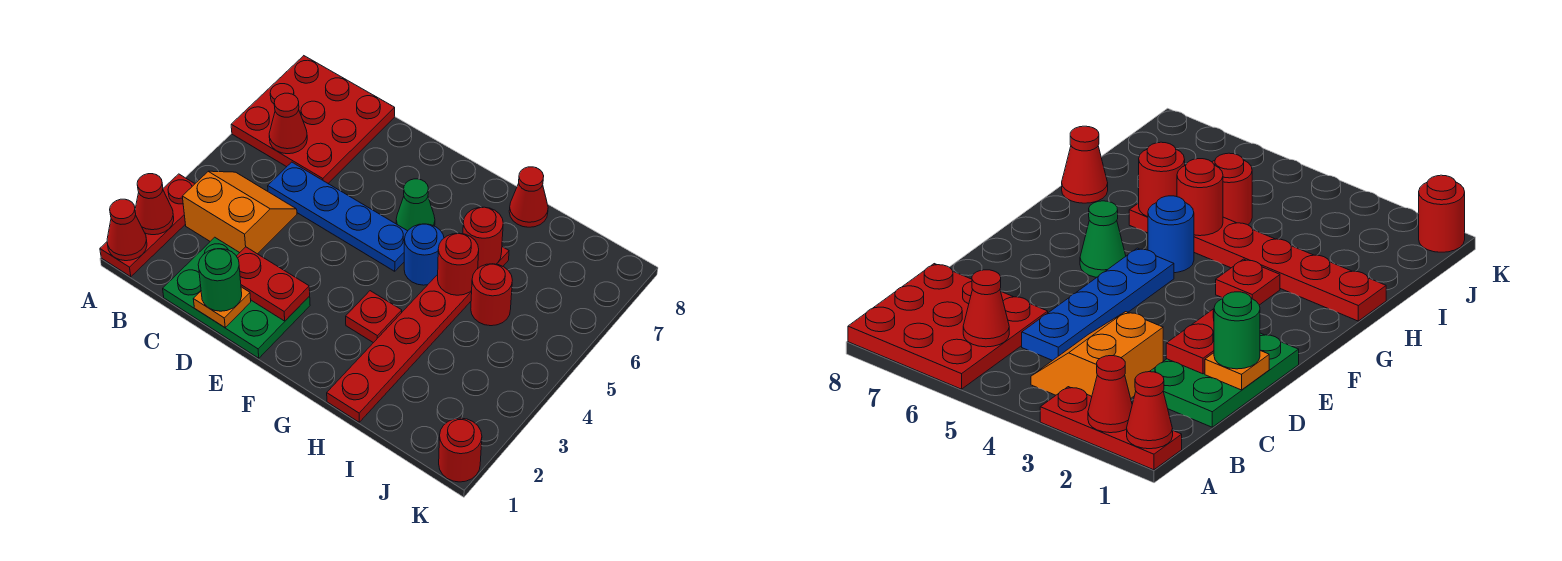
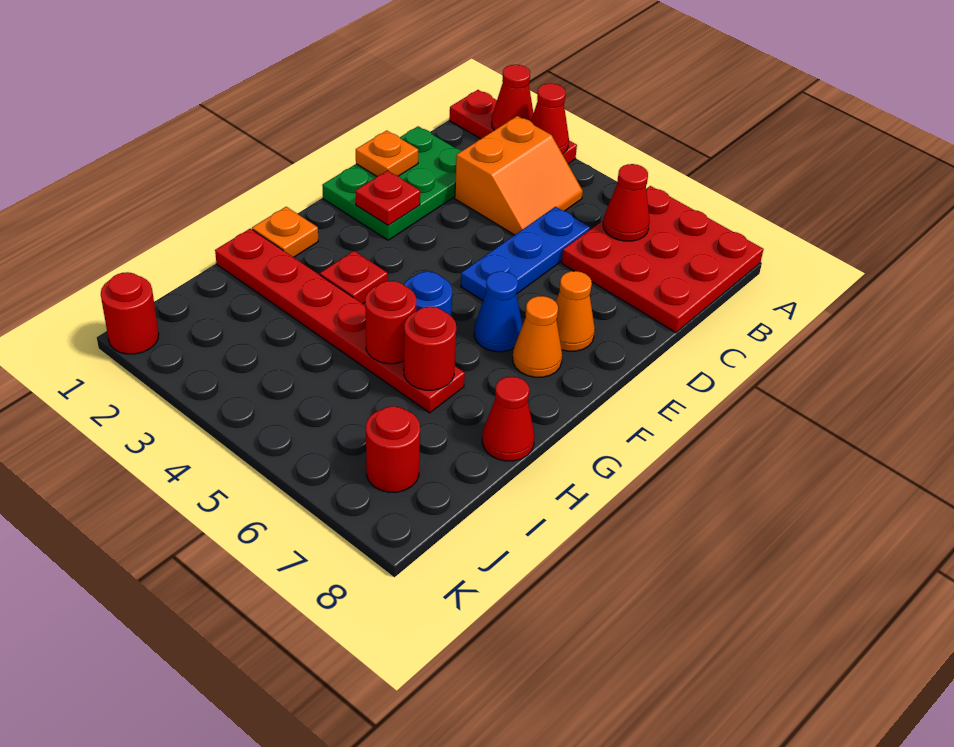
red 1x1 cone [107,199,147,261] -> red 1x1 cone moved to [531,84,569,154]
blue 1x4 plate [268,162,407,271] -> blue 1x3 plate [461,207,590,301]
green 1x1 round brick [198,249,242,311] -> none
red 1x2 plate [237,247,310,321] -> red 1x1 plate [356,171,420,226]
none -> orange 1x1 cone [556,271,595,351]
green 1x1 cone [396,179,435,231] -> blue 1x1 cone [474,271,523,352]
none -> orange 1x1 cone [513,296,562,377]
none -> orange 1x1 plate [252,207,318,257]
red 1x1 round brick [471,264,512,326] -> red 1x1 round brick moved to [366,406,420,492]

